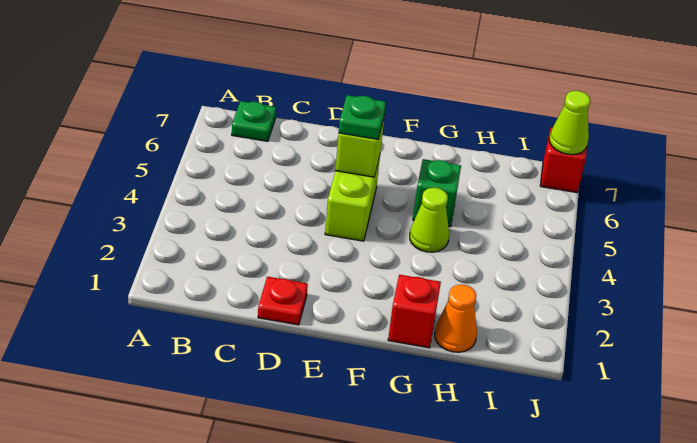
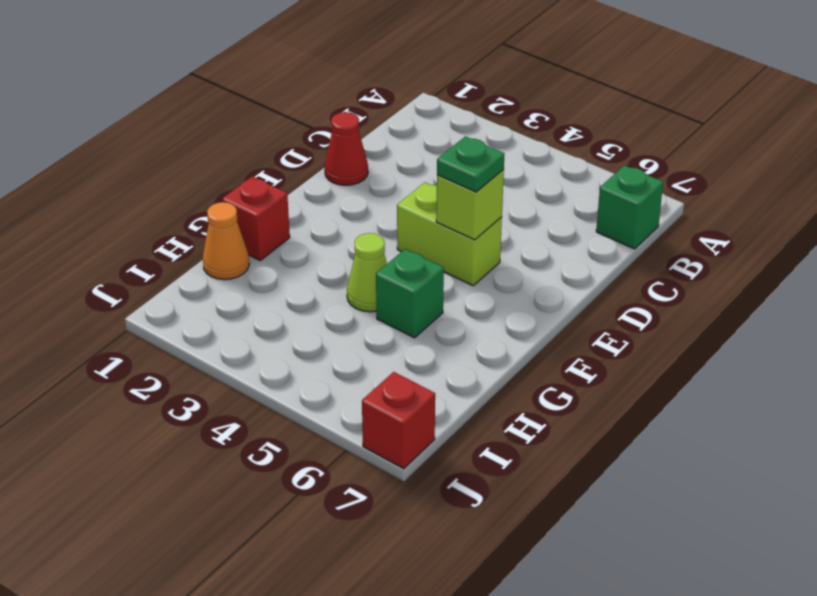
green 1x1 plate [232,101,276,141] -> green 1x1 brick [596,165,663,249]
red 1x1 plate [258,277,308,325] -> red 1x1 cone [325,112,368,185]
lime 1x1 cone [549,91,590,155] -> none

